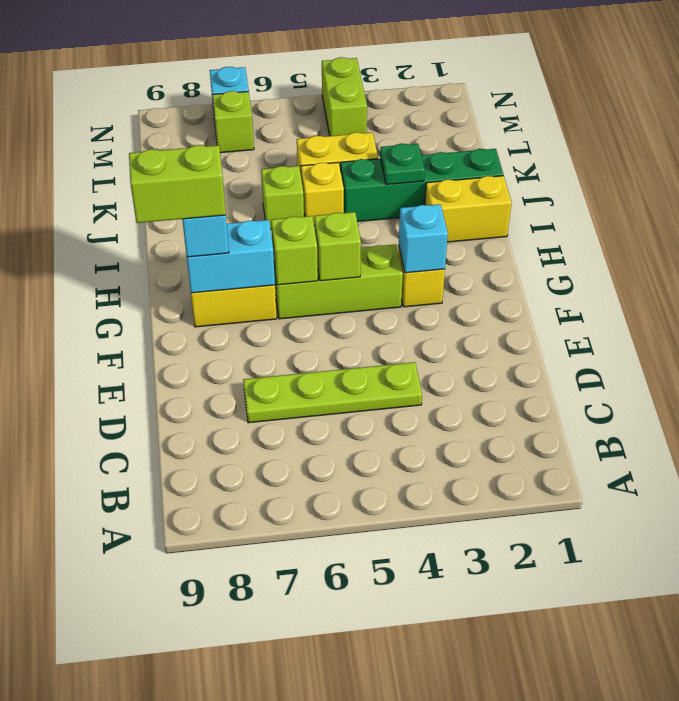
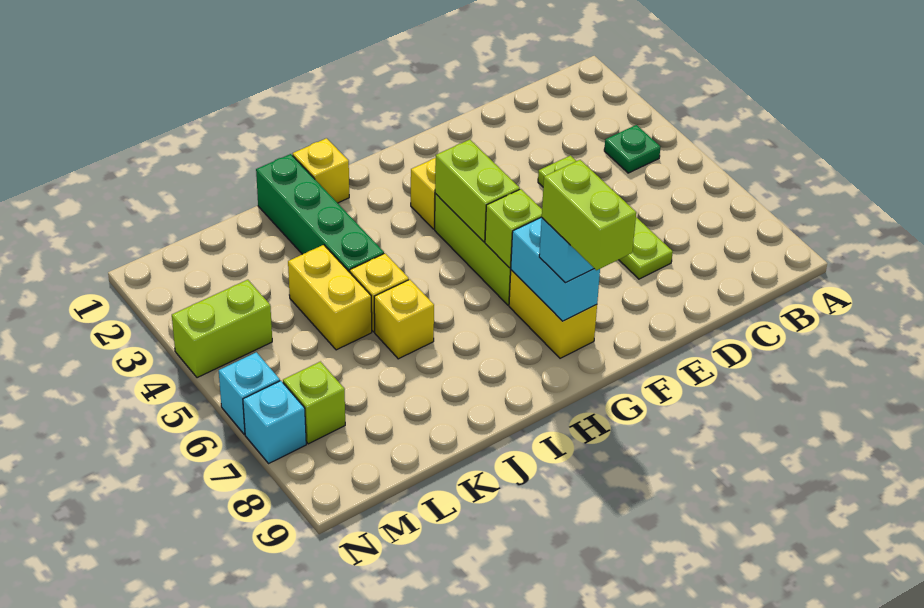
cyan 1x1 brick [399,204,448,273] -> cyan 1x1 brick moved to [219,352,280,434]
lime 1x1 brick [314,212,361,281] -> lime 1x2 brick [435,140,520,242]
yellow 1x2 brick [425,176,512,242] -> yellow 1x1 brick [293,138,349,203]
green 1x1 plate [380,144,425,184] -> green 1x1 plate moved to [604,125,660,173]
lime 1x1 brick [261,166,304,230] -> yellow 1x1 brick [374,279,434,359]

